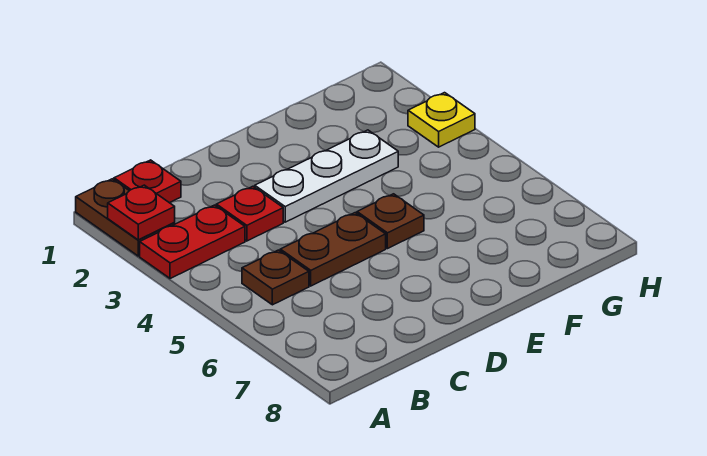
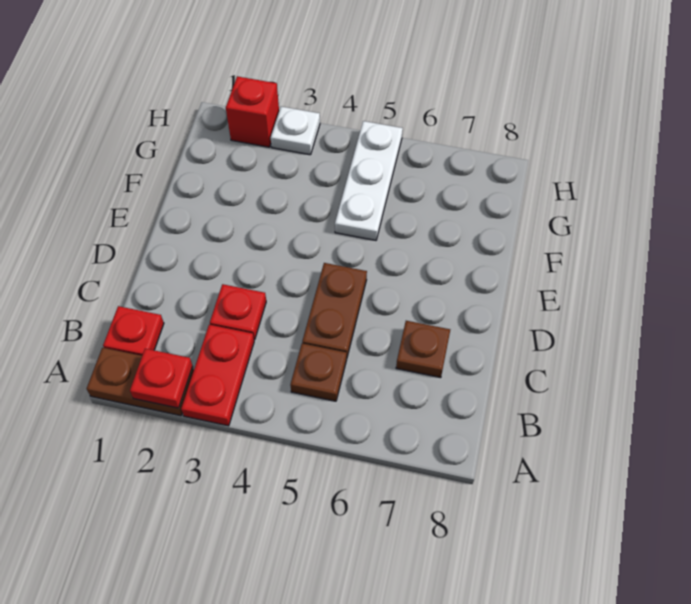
white 1x3 plate [255,130,398,222] -> white 1x3 plate moved to [335,121,403,240]
brown 1x1 plate [357,194,424,249] -> brown 1x1 plate moved to [396,321,450,378]
none -> red 1x1 brick [226,76,279,147]
yellow 1x1 plate [408,93,475,147] -> white 1x1 plate [271,106,320,155]

